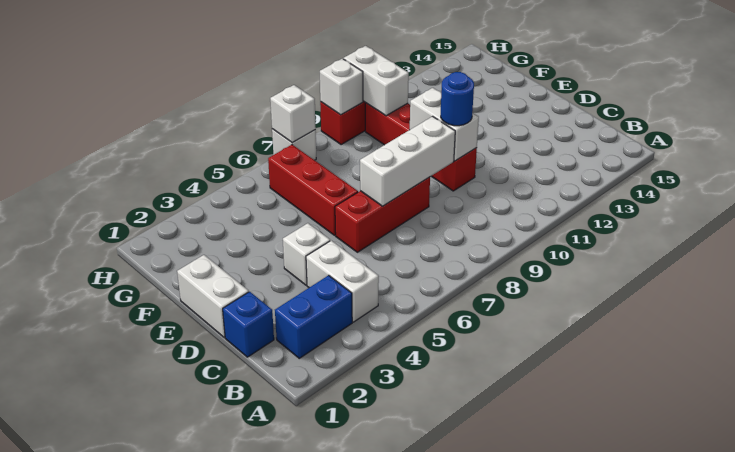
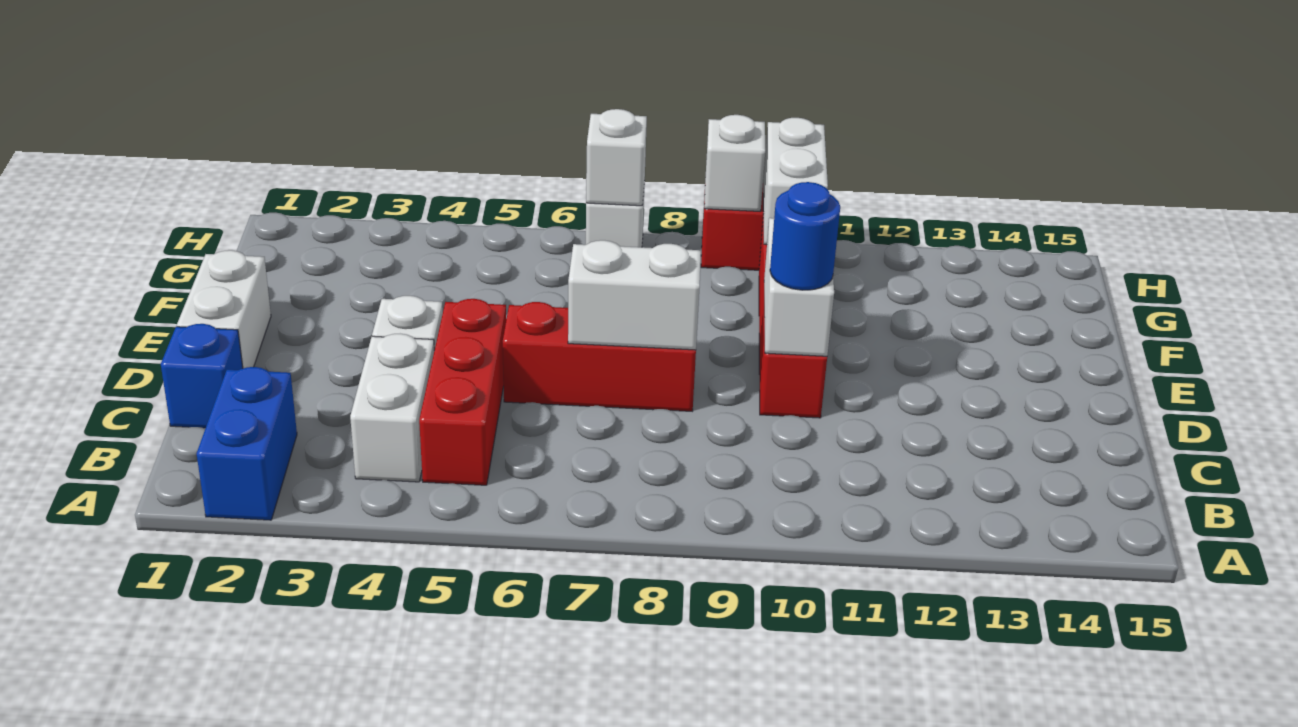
blue 1x2 brick [275,275,352,358] -> blue 1x2 brick turned to [197,367,297,520]
white 1x3 brick [360,116,455,206] -> white 1x2 brick [568,240,701,350]
red 1x3 brick [268,145,358,235] -> red 1x3 brick moved to [419,299,506,485]

